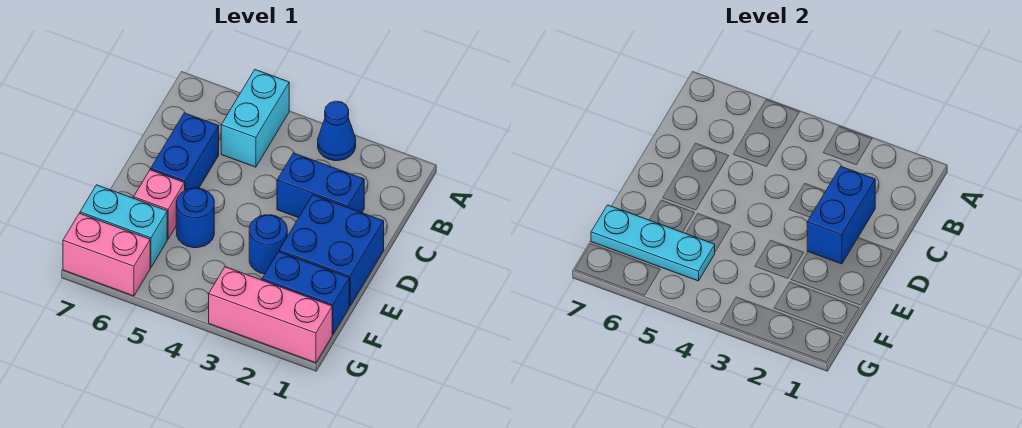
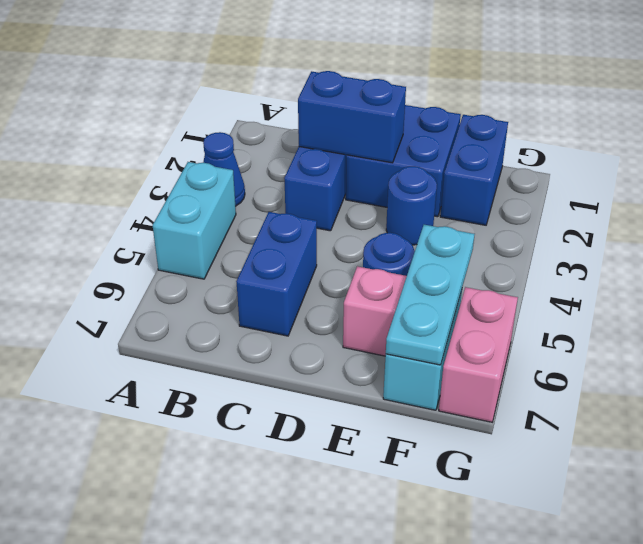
cyan 1x2 brick [221,70,289,167] -> cyan 1x2 brick turned to [153,162,236,279]
blue 1x2 brick [151,113,219,190] -> blue 1x2 brick turned to [236,212,317,336]
pink 1x3 brick [209,267,332,363] -> none

